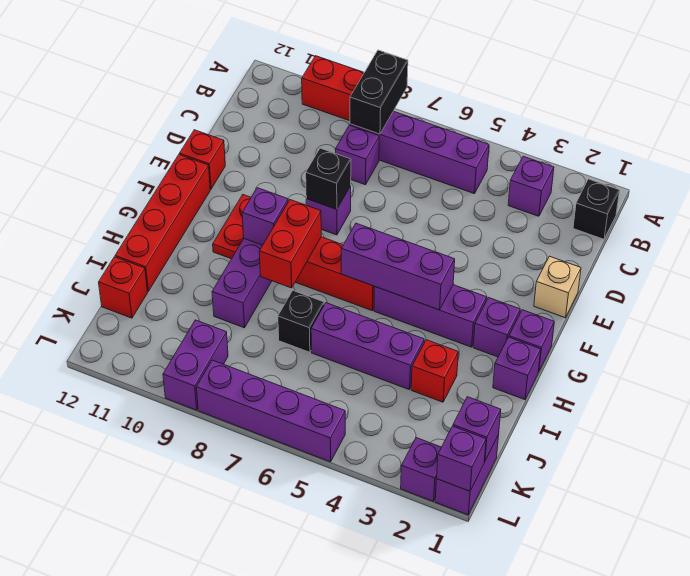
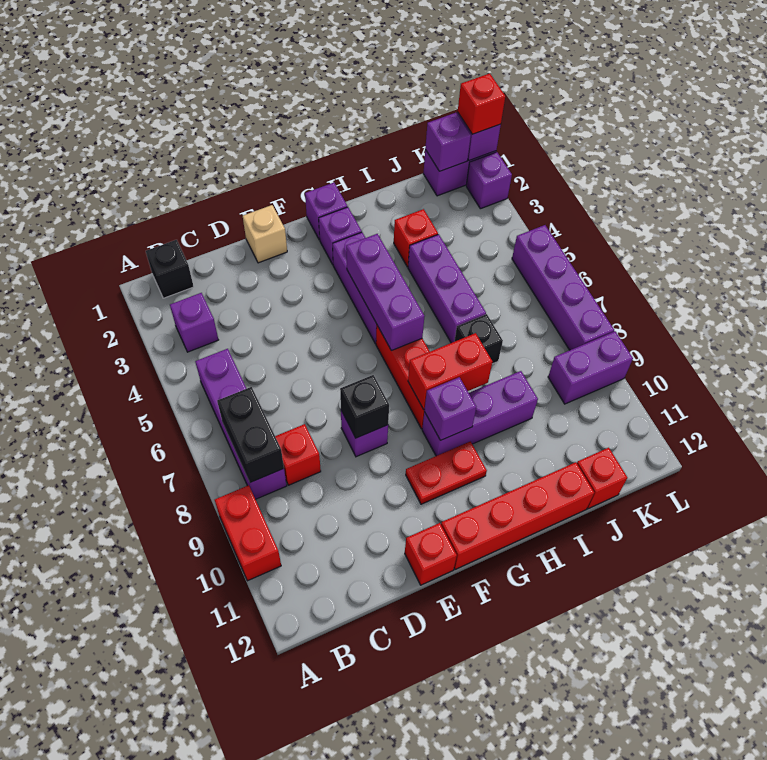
black 1x2 brick [350,50,408,134] -> black 1x2 brick turned to [217,387,284,482]
purple 1x1 brick [336,125,379,185] -> red 1x1 brick [275,424,321,485]
purple 1x1 brick [493,337,541,400] -> none
none -> red 1x1 brick [458,73,505,134]

